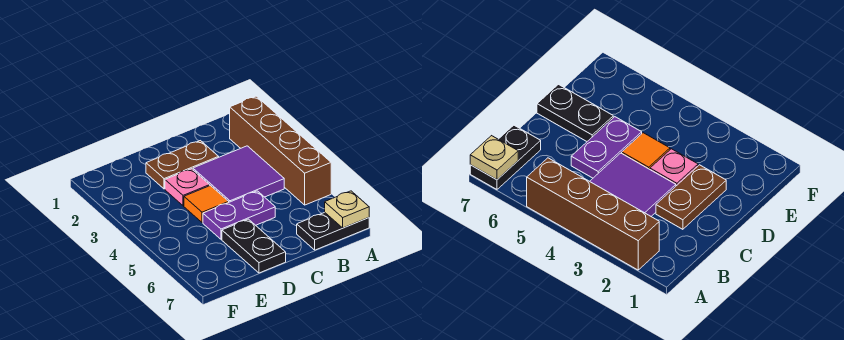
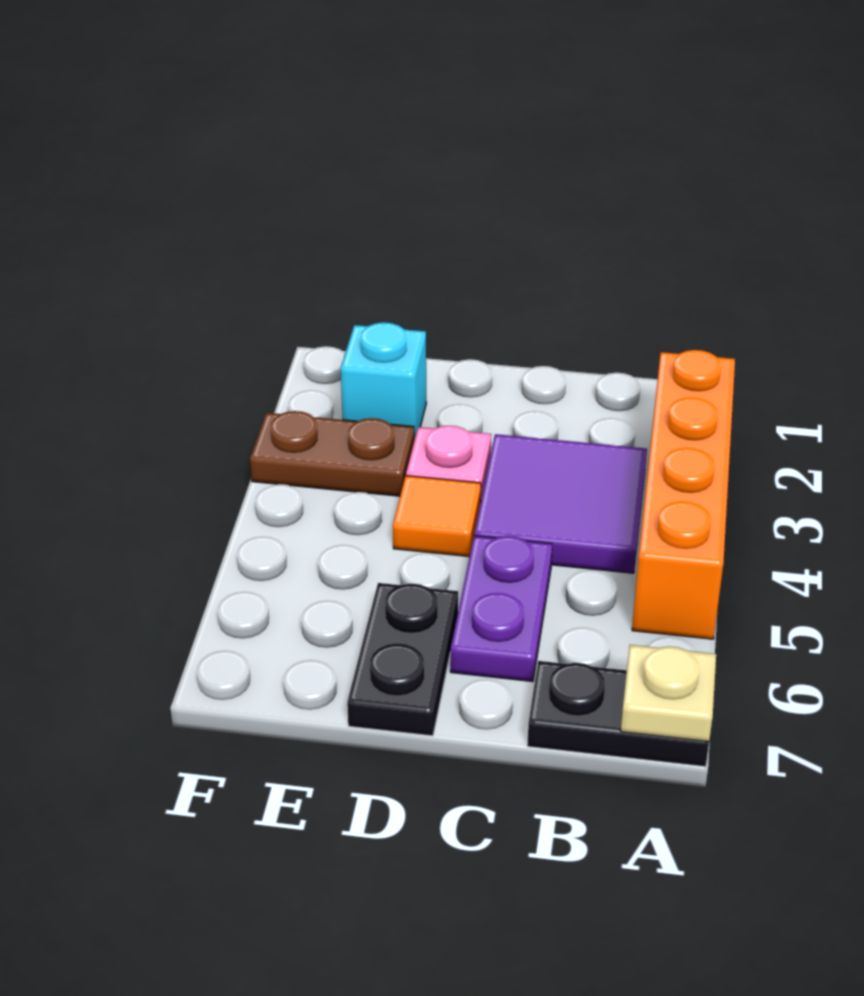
brown 1x4 brick [230,96,331,205] -> orange 1x4 brick [632,350,735,639]
brown 1x2 plate [146,141,219,189] -> brown 1x2 plate moved to [250,411,414,496]
purple 1x2 plate [203,191,275,239] -> purple 1x2 plate turned to [450,536,552,682]
none -> cyan 1x1 brick [341,322,426,440]

